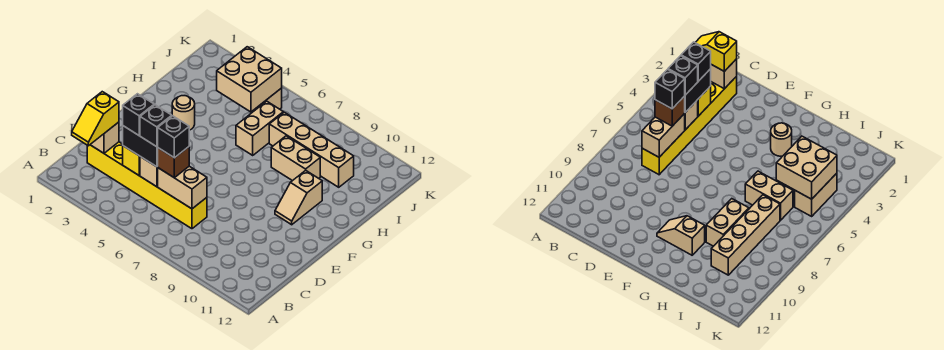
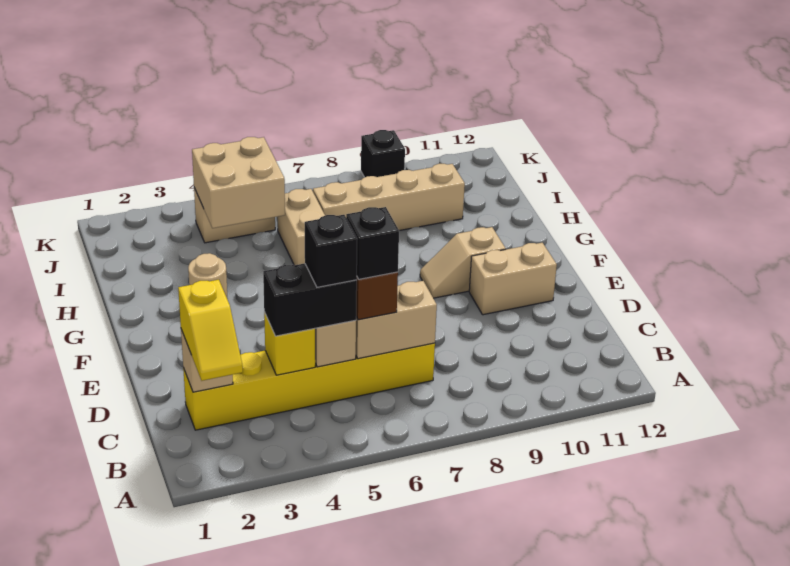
black 1x1 brick [123,94,154,135] -> black 1x1 brick moved to [361,130,405,177]
tan 1x2 slope [275,170,322,225] -> tan 1x2 slope turned to [420,227,506,298]
tan 1x2 brick [271,136,320,181] -> tan 1x2 brick moved to [469,243,557,315]

